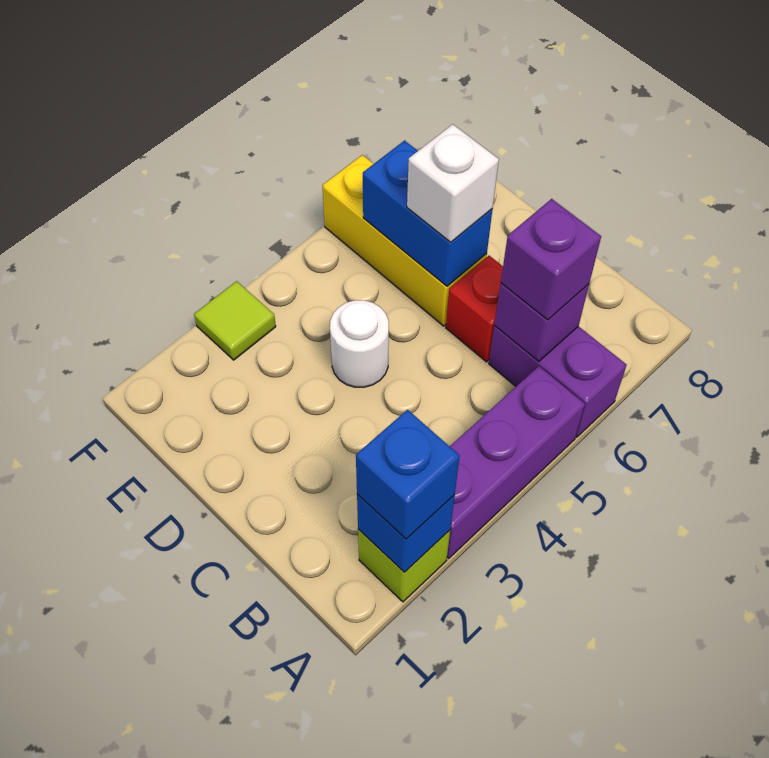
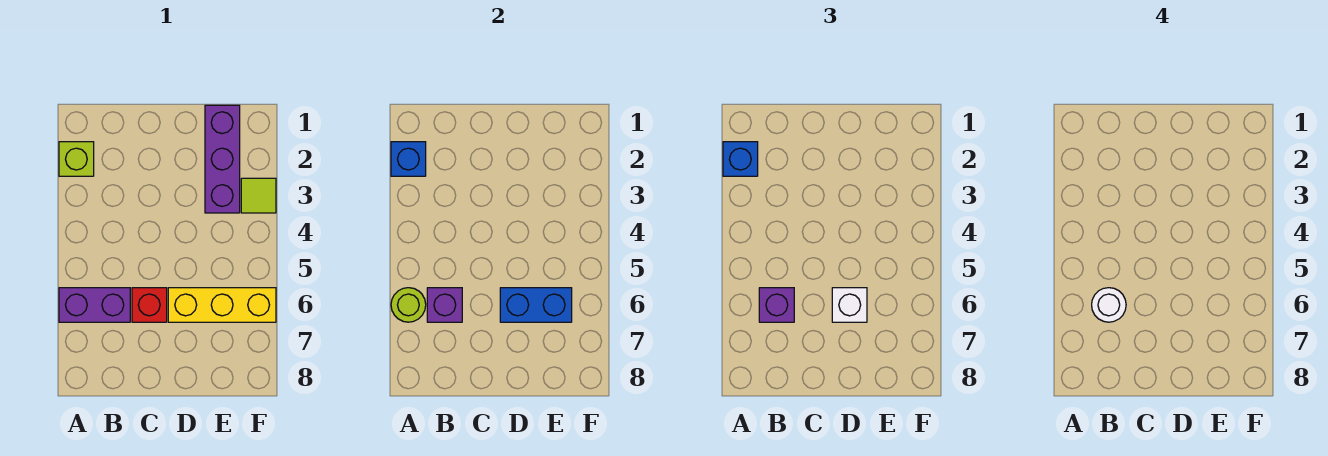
purple 1x3 brick [447,366,585,558] -> purple 1x3 brick moved to [205,105,240,213]
none -> lime 1x1 round brick [391,288,426,322]
white 1x1 round brick [330,300,389,387] -> white 1x1 round brick moved to [1092,288,1126,322]

